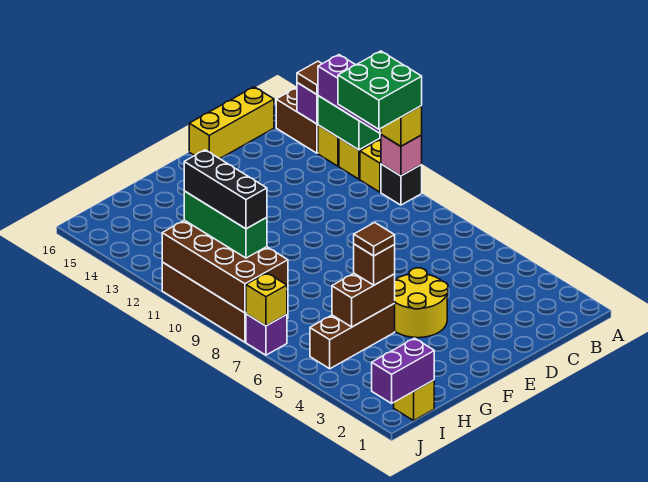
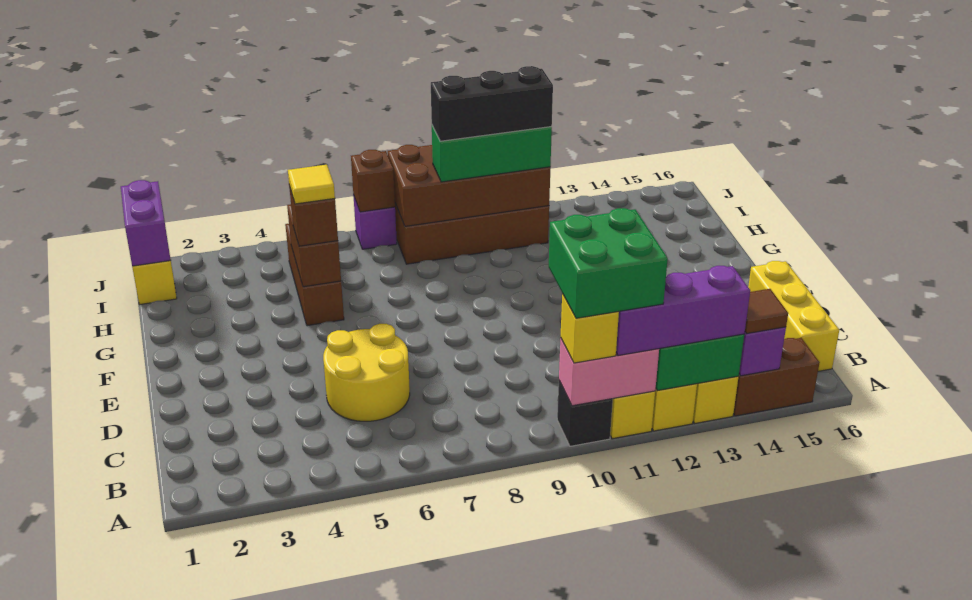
pink 1x1 brick [381,135,422,176] -> pink 1x2 brick [559,338,659,406]
yellow 2x2 round brick [394,268,448,338] -> yellow 2x2 round brick moved to [323,324,410,421]
brown 1x1 tile [354,223,395,256] -> yellow 1x1 tile [288,165,335,204]
yellow 1x1 brick [246,273,287,326] -> brown 1x1 brick [351,150,395,212]

